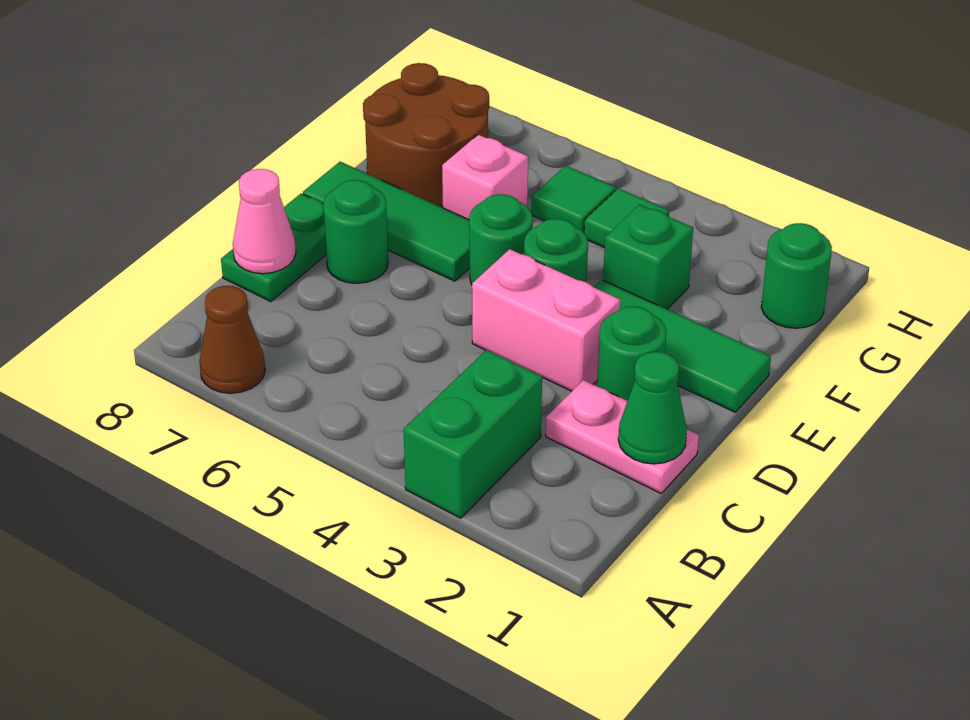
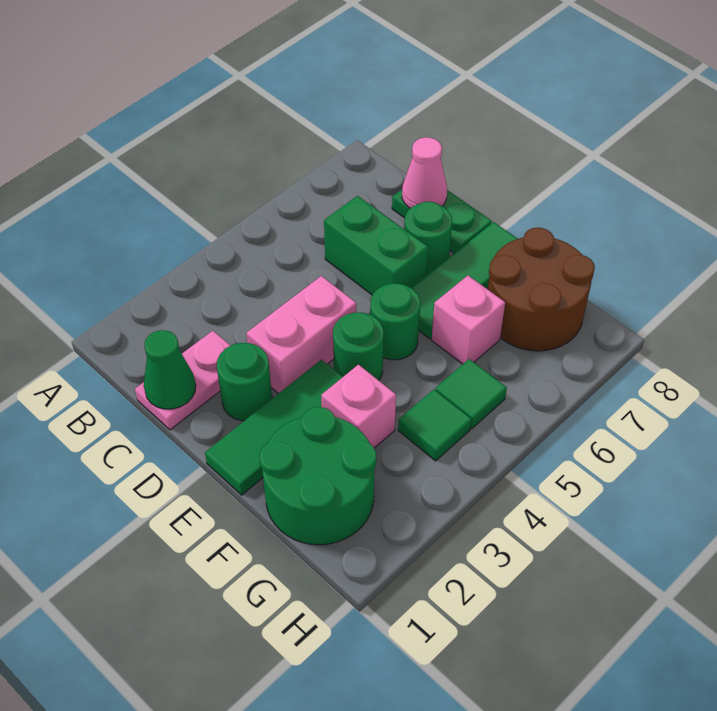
green 1x2 brick [404,350,542,518] -> green 1x2 brick moved to [324,196,428,295]
brown 1x1 cone [199,286,265,393] -> none
green 1x1 brick [603,204,693,309] -> pink 1x1 brick [321,365,396,448]
green 1x1 round brick [761,223,832,328] -> green 2x2 round brick [259,407,376,545]

